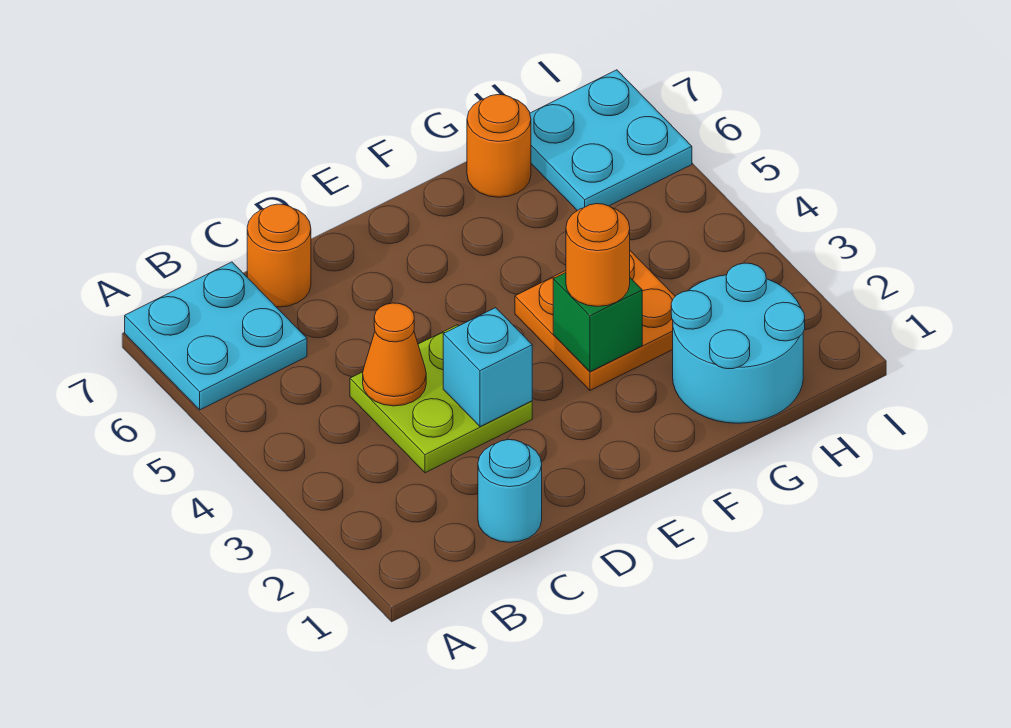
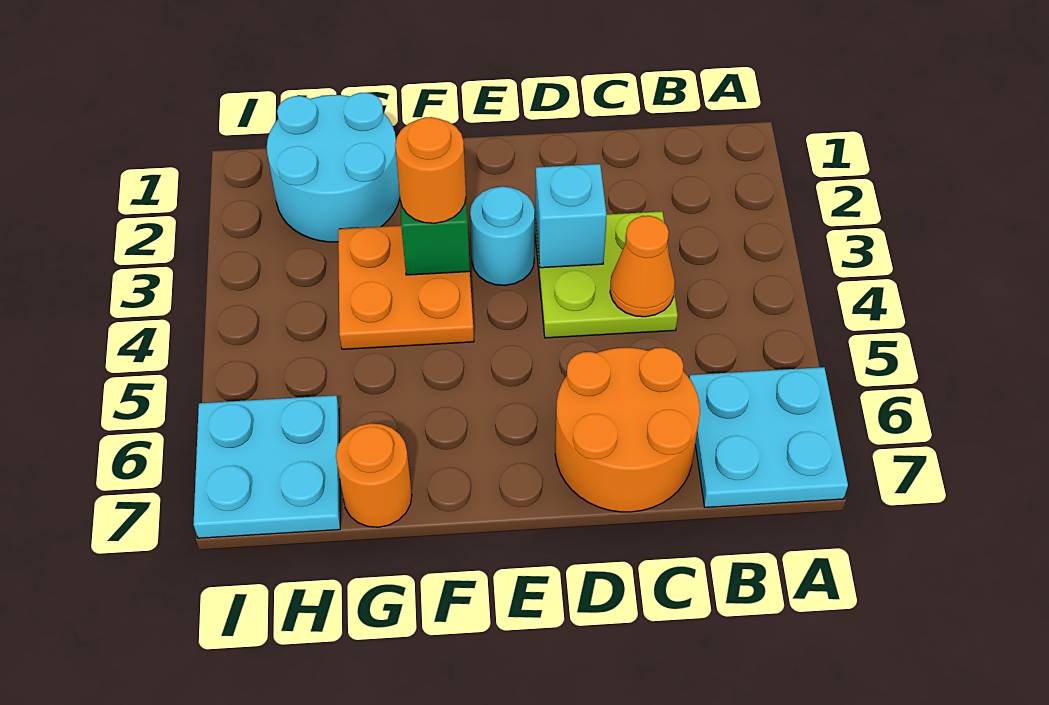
cyan 1x1 round brick [478,440,542,542] -> cyan 1x1 round brick moved to [470,187,535,285]
orange 1x1 round brick [247,204,311,307] -> orange 2x2 round brick [555,348,700,512]

